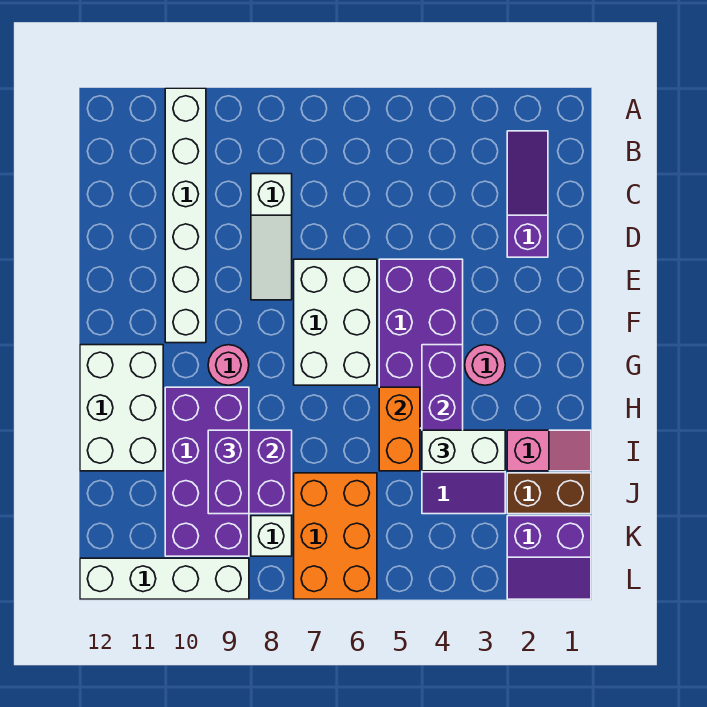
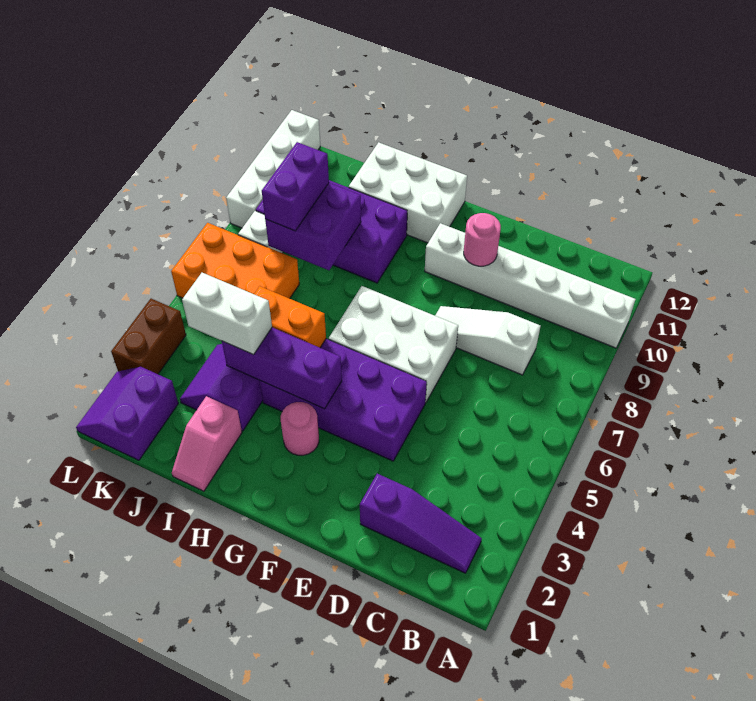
pink 1x1 round brick [208,345,249,385] -> pink 1x1 round brick moved to [464,213,501,266]
white 1x2 brick [422,430,505,471] -> white 1x2 brick turned to [182,273,272,355]
purple 1x2 brick [208,430,249,514] -> purple 1x2 brick turned to [262,142,329,231]
brown 1x2 brick [507,473,591,514] -> brown 1x2 brick moved to [111,299,186,374]

